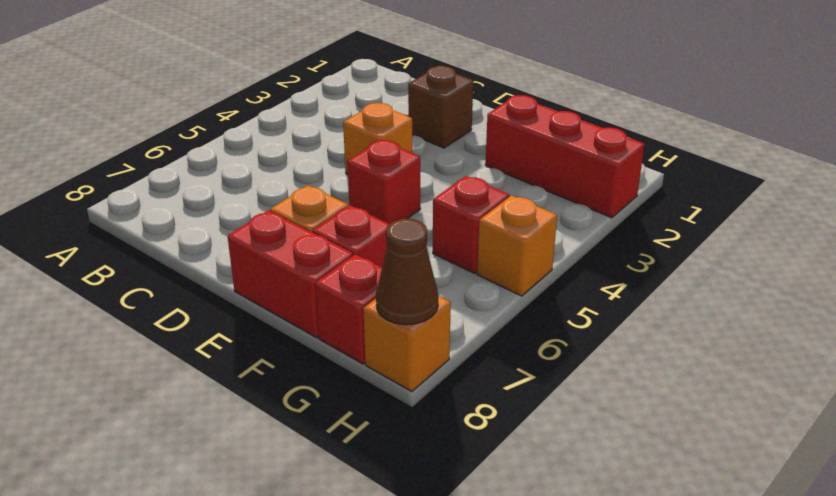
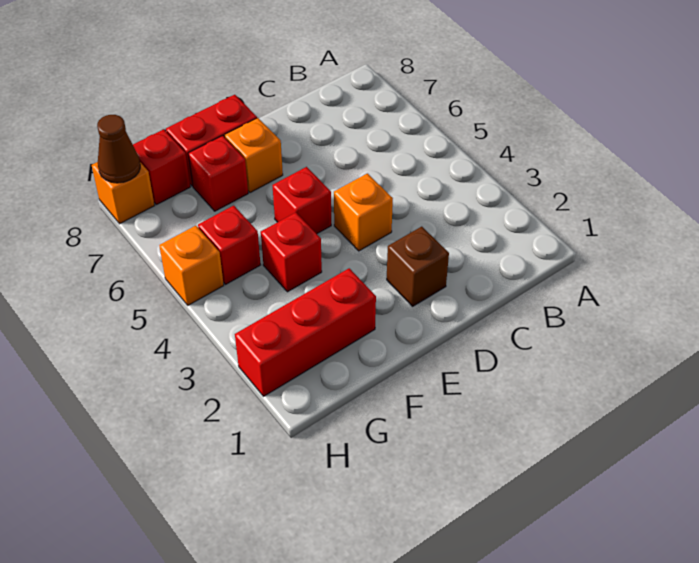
none -> red 1x1 brick [261,213,322,292]

